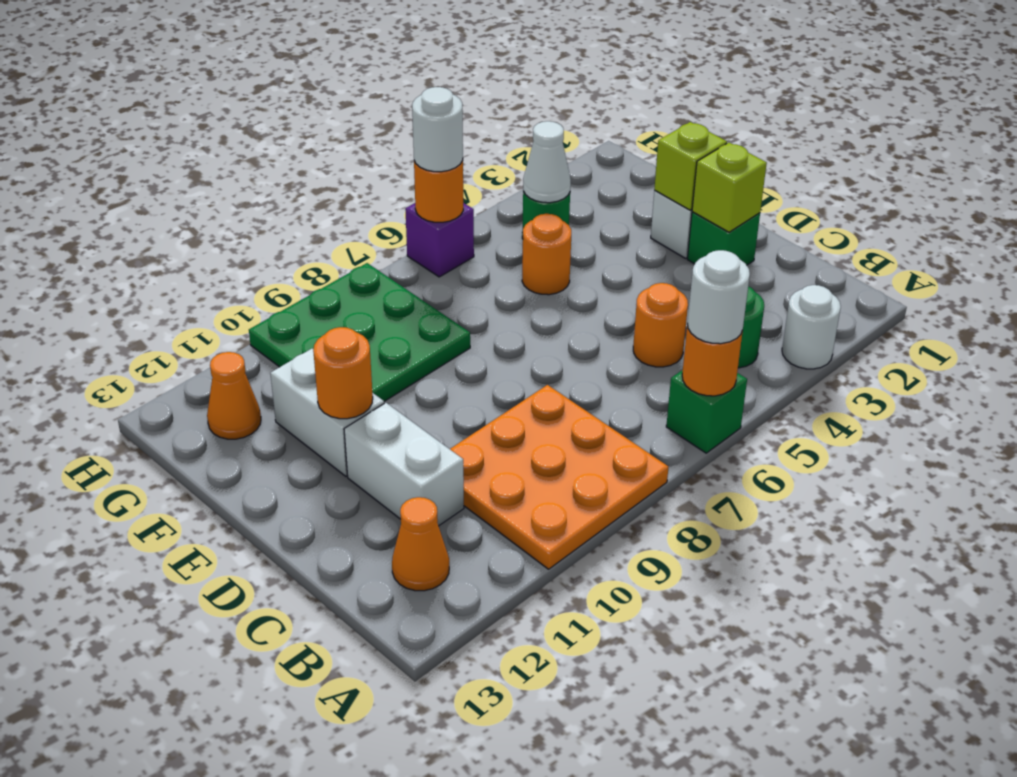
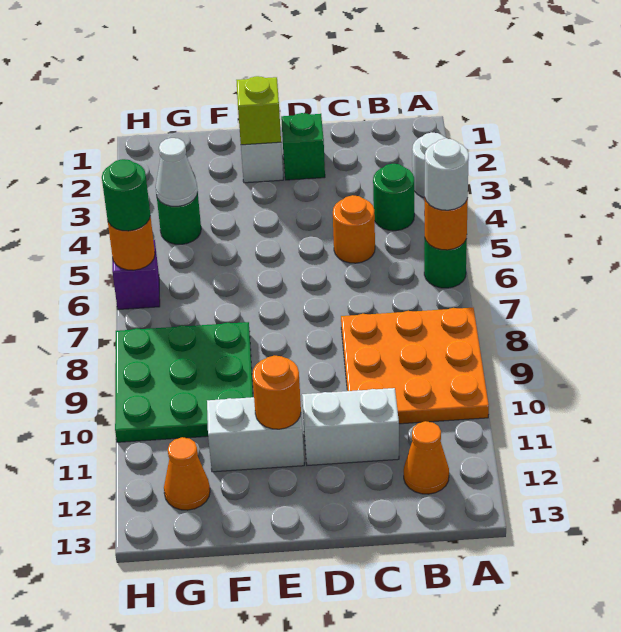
green 1x1 brick [666,370,747,453] -> green 1x1 round brick [424,239,467,288]
lime 1x1 brick [692,143,767,232] -> none
orange 1x1 round brick [522,214,571,295] -> none
white 1x1 round brick [412,87,463,172] -> green 1x1 round brick [102,159,150,231]

